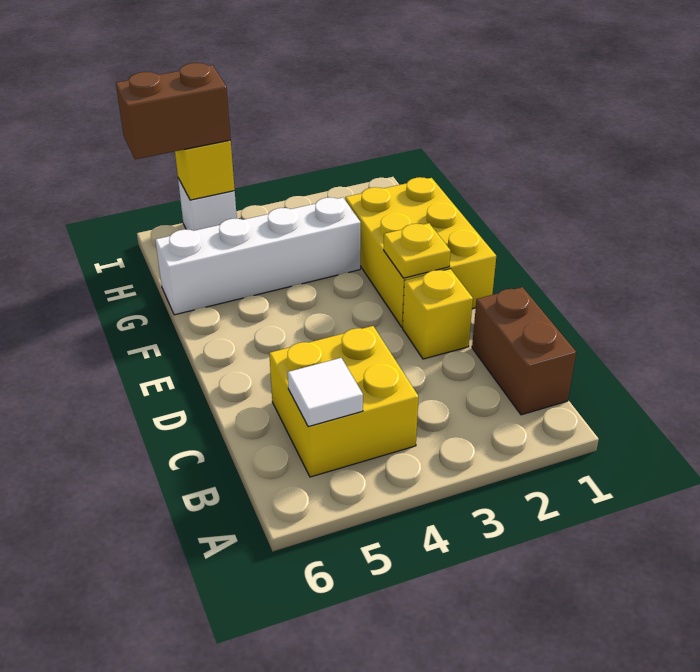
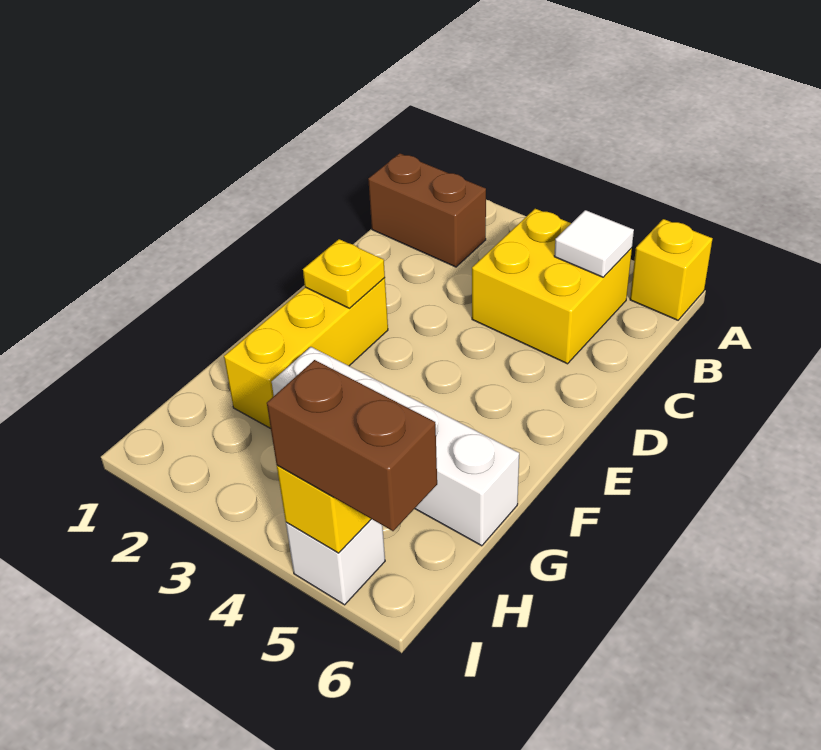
brown 1x2 brick [472,287,576,415] -> brown 1x2 brick turned to [368,153,486,267]
yellow 1x1 brick [403,269,473,359] -> yellow 1x1 brick moved to [630,219,712,320]
yellow 2x3 brick [345,177,496,327] -> yellow 1x3 brick [224,278,388,429]

